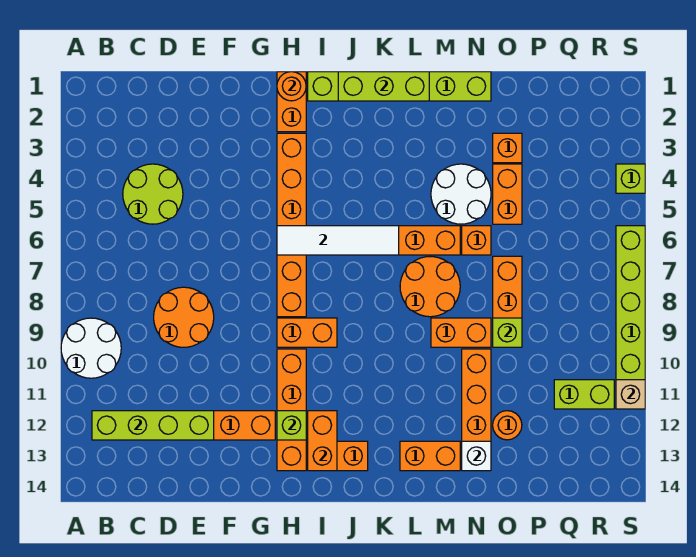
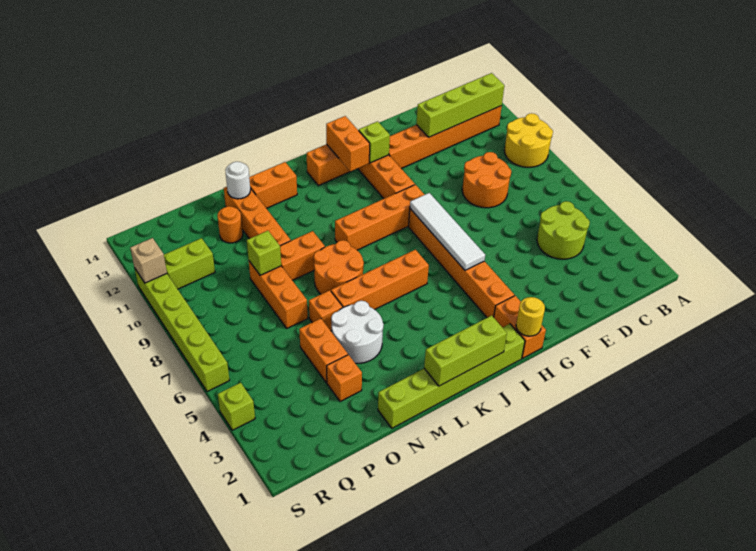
white 2x2 round brick [61,318,121,378] -> yellow 2x2 round brick [505,113,553,167]
orange 1x1 round brick [277,72,306,101] -> yellow 1x1 round brick [516,297,545,336]
white 1x4 tile [277,226,399,255] -> white 1x4 tile turned to [410,193,485,270]
orange 1x2 brick [277,318,337,347] -> orange 1x4 brick [335,185,425,250]
white 1x1 brick [462,441,491,471] -> white 1x1 round brick [225,162,250,199]

